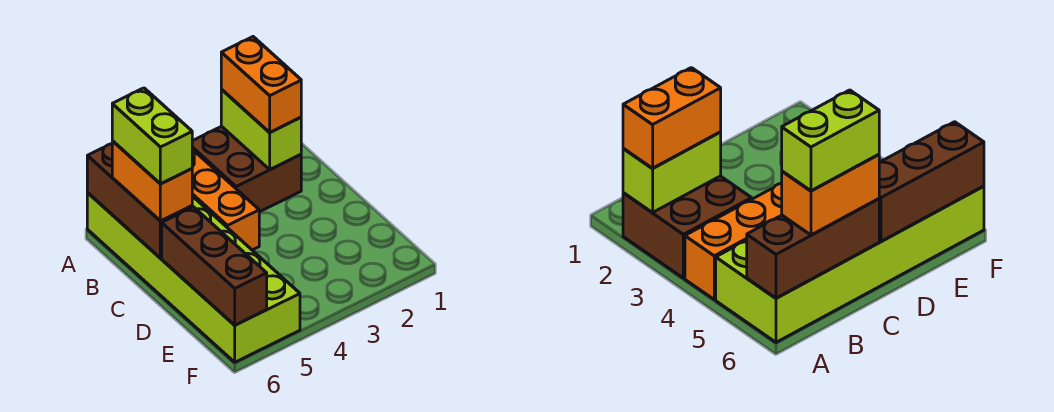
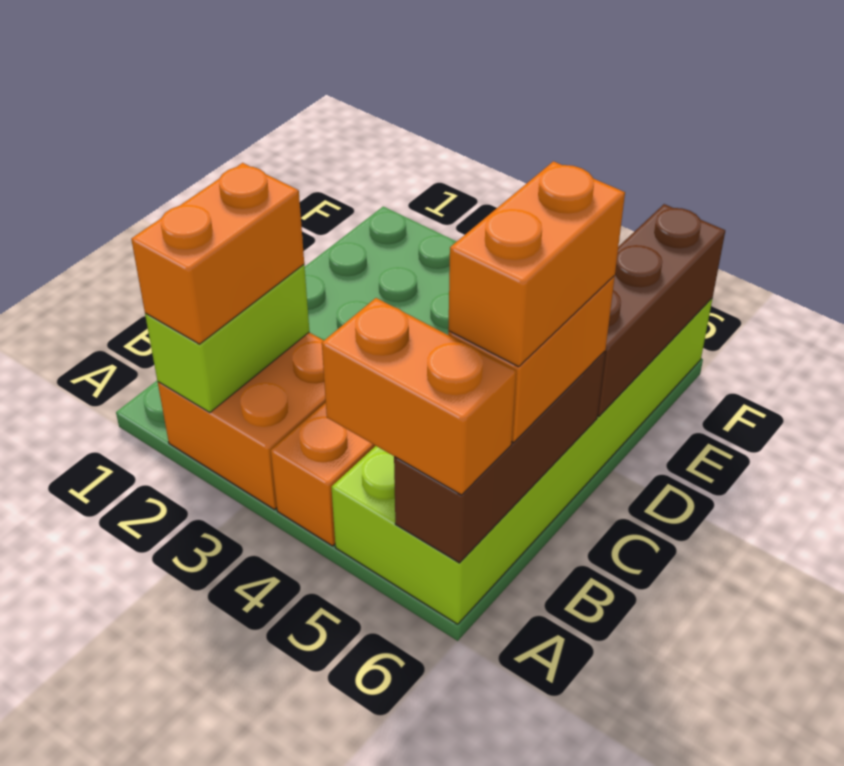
brown 2x2 brick [192,126,301,212] -> orange 2x2 brick [158,333,326,510]
none -> orange 1x2 brick [322,298,516,495]
lime 1x2 brick [112,88,192,184] -> orange 1x2 brick [448,161,625,367]

